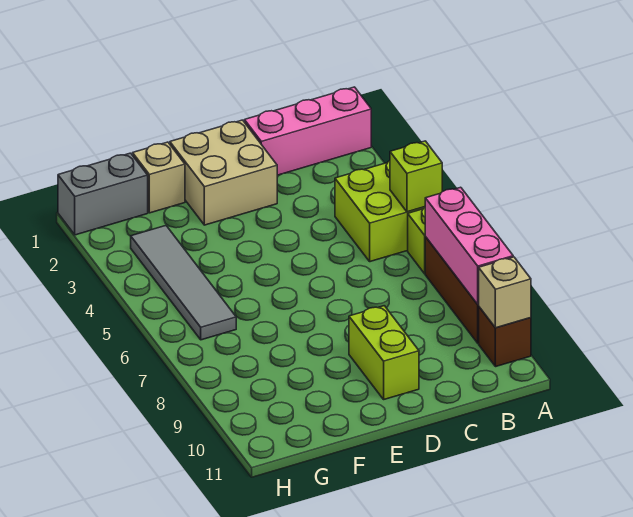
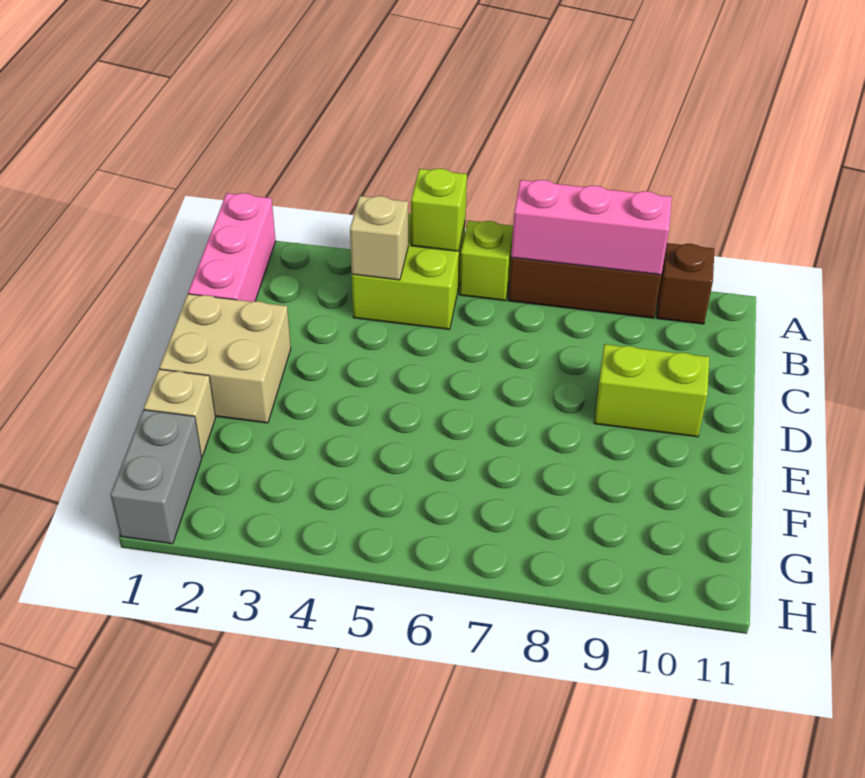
tan 1x1 brick [479,257,531,328] -> tan 1x1 brick moved to [350,196,408,280]
grey 1x4 tile [131,226,236,340] -> none

